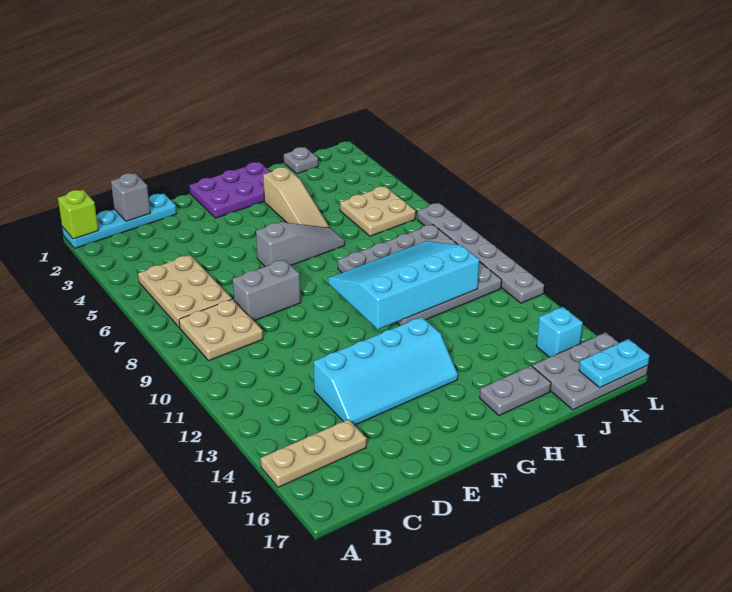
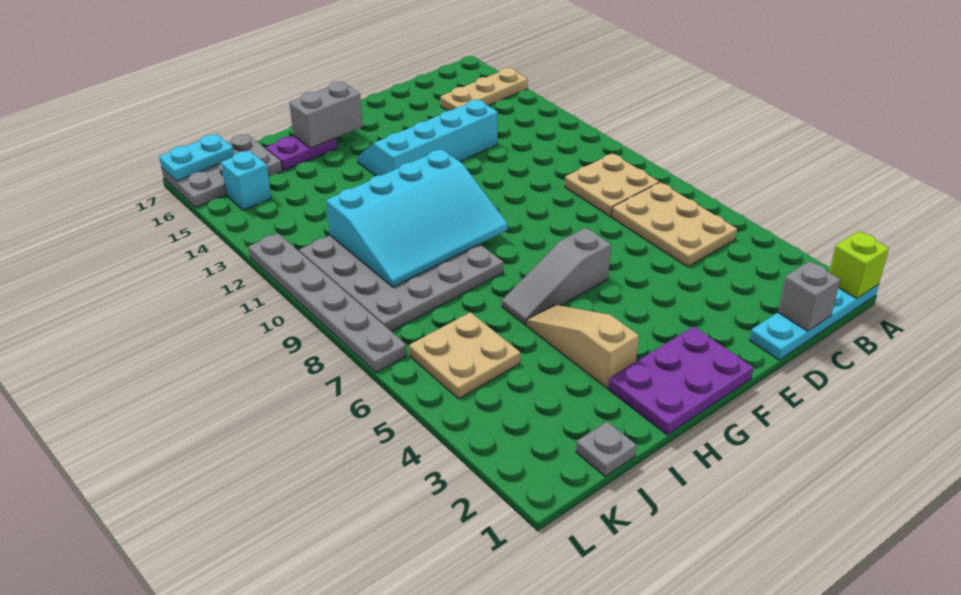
grey 1x2 brick [233,260,301,321] -> grey 1x2 brick moved to [289,82,363,148]
grey 1x2 plate [480,366,551,416] -> purple 1x2 plate [266,136,337,171]

